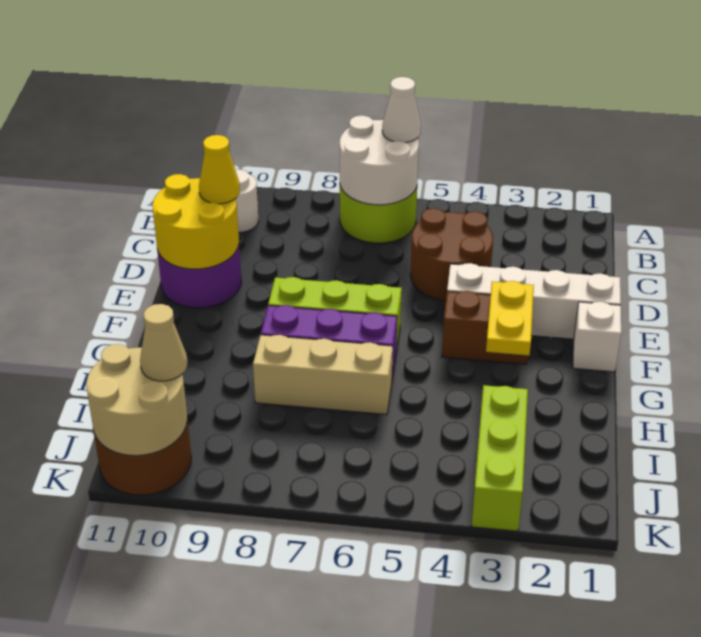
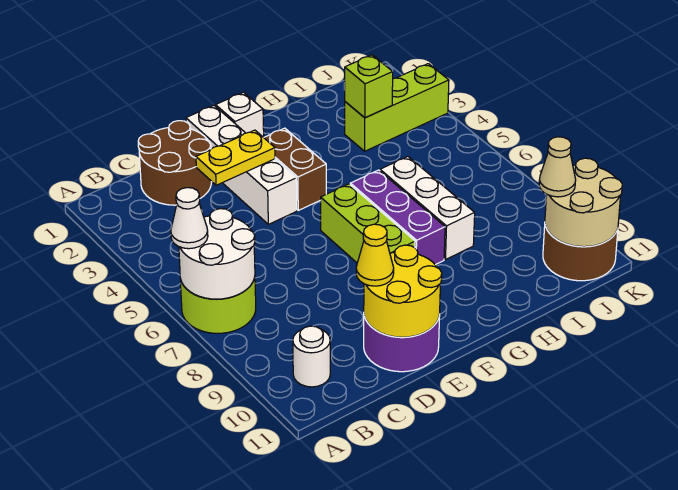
brown 2x2 round brick [410,208,493,301] -> brown 2x2 round brick moved to [138,121,212,205]
yellow 1x2 plate [486,281,534,355] -> yellow 1x2 plate moved to [196,130,275,185]
tan 1x3 brick [253,335,393,415] -> white 1x3 brick [380,157,475,259]
none -> lime 1x1 brick [344,55,393,118]

